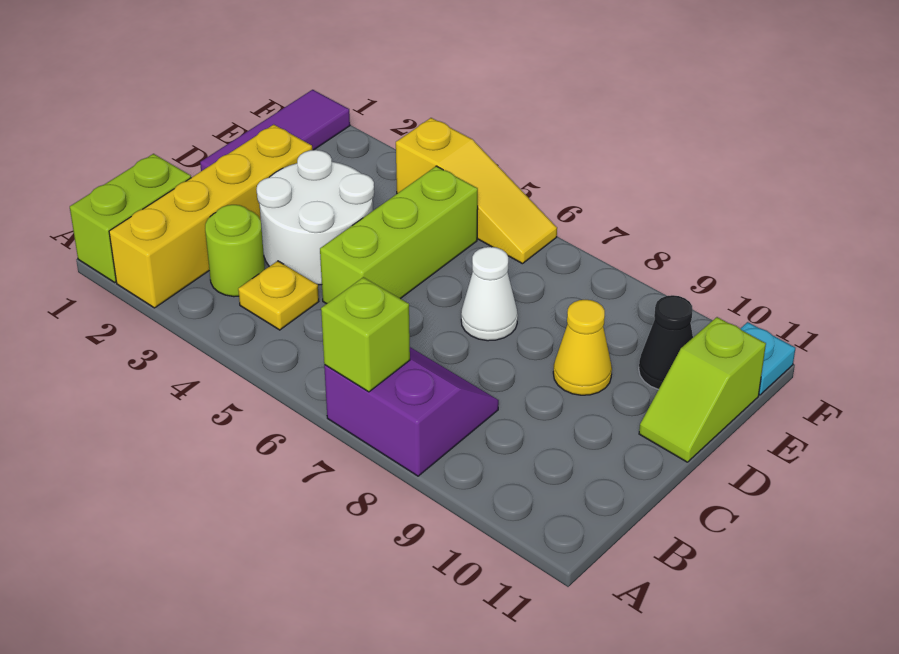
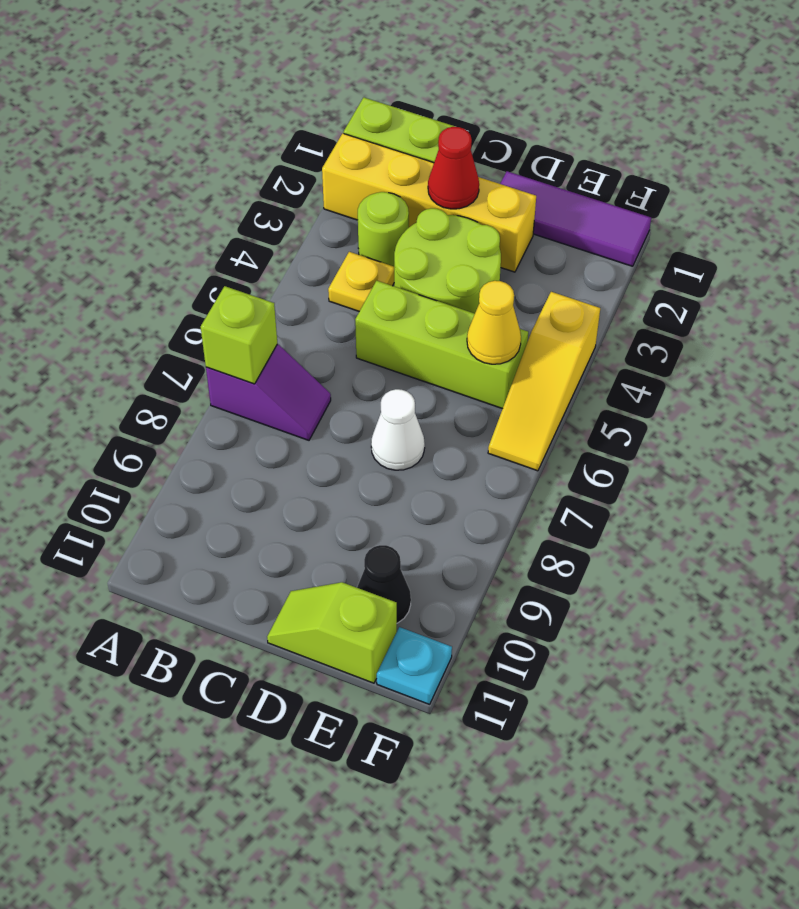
purple 2x2 slope [324,347,499,476] -> purple 1x2 slope [206,344,331,440]
none -> red 1x1 cone [428,127,479,209]
white 2x2 round brick [257,150,374,285] -> lime 2x2 round brick [394,208,501,313]
yellow 1x1 cone [553,300,612,395] -> yellow 1x1 cone moved to [467,281,521,364]

